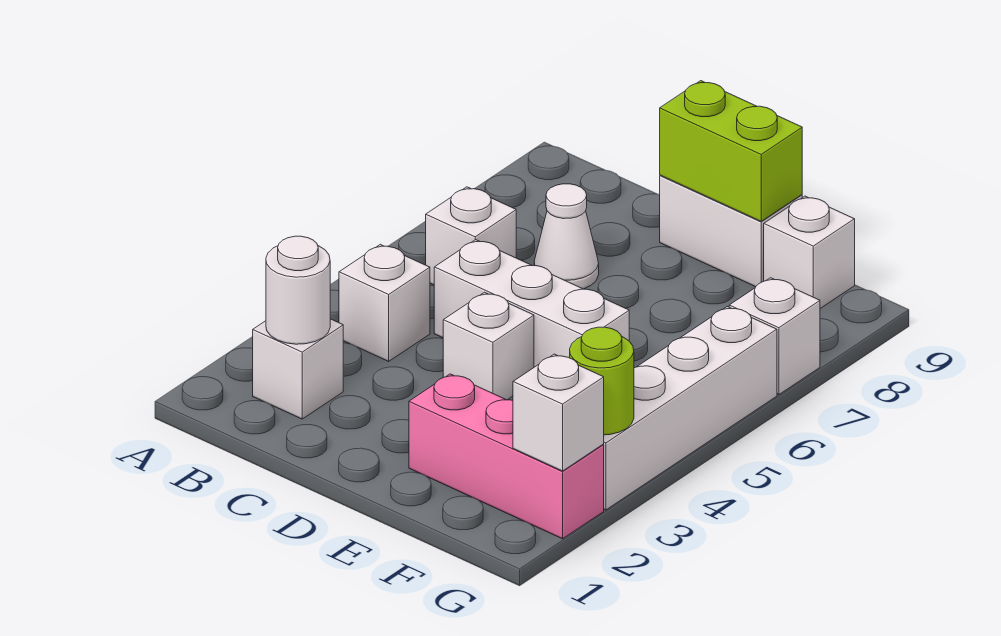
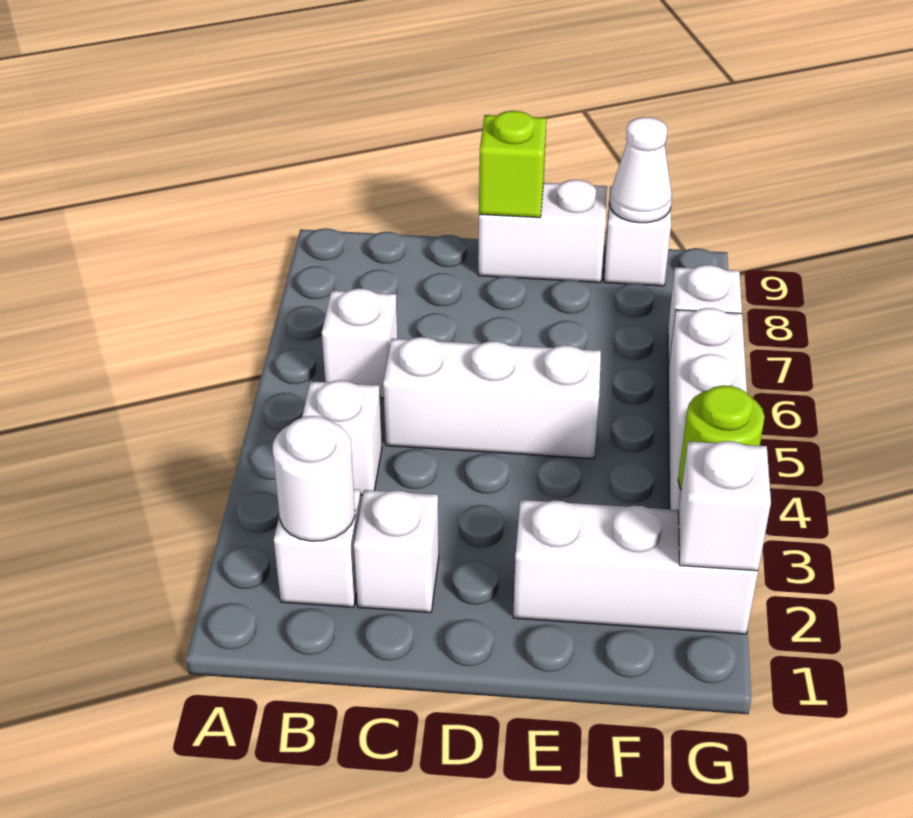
white 1x1 cone [534,184,599,289] -> white 1x1 cone moved to [609,117,672,223]
white 1x1 brick [443,292,534,400] -> white 1x1 brick moved to [354,490,439,613]
lime 1x2 brick [660,81,802,221] -> lime 1x1 brick [479,111,546,218]
pink 1x3 brick [409,374,604,539] -> white 1x3 brick [513,500,758,634]

